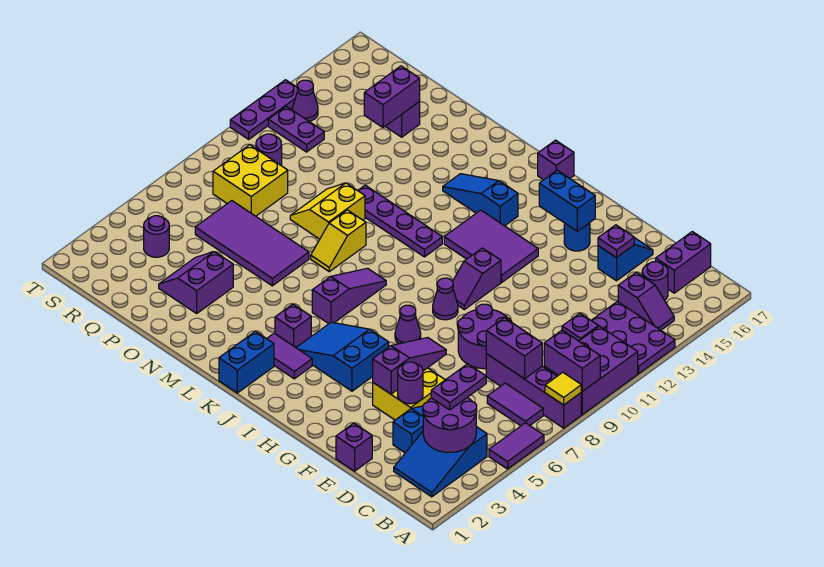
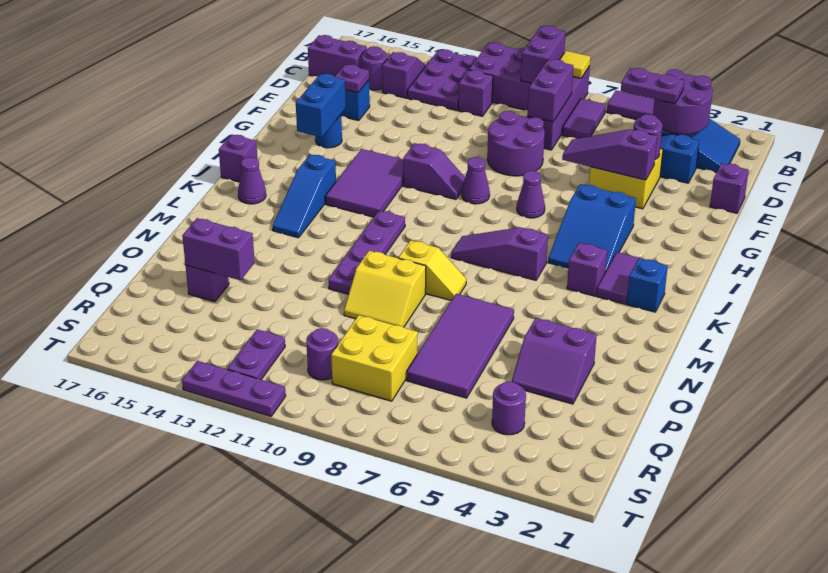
blue 1x2 brick [219,331,274,393] -> blue 1x1 brick [627,258,668,312]
purple 1x1 cone [293,80,318,121] -> purple 1x1 cone moved to [238,157,266,204]

